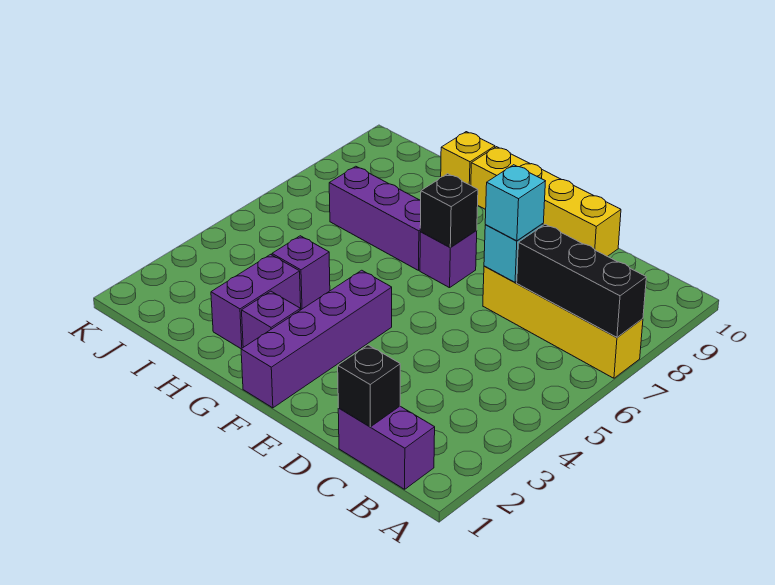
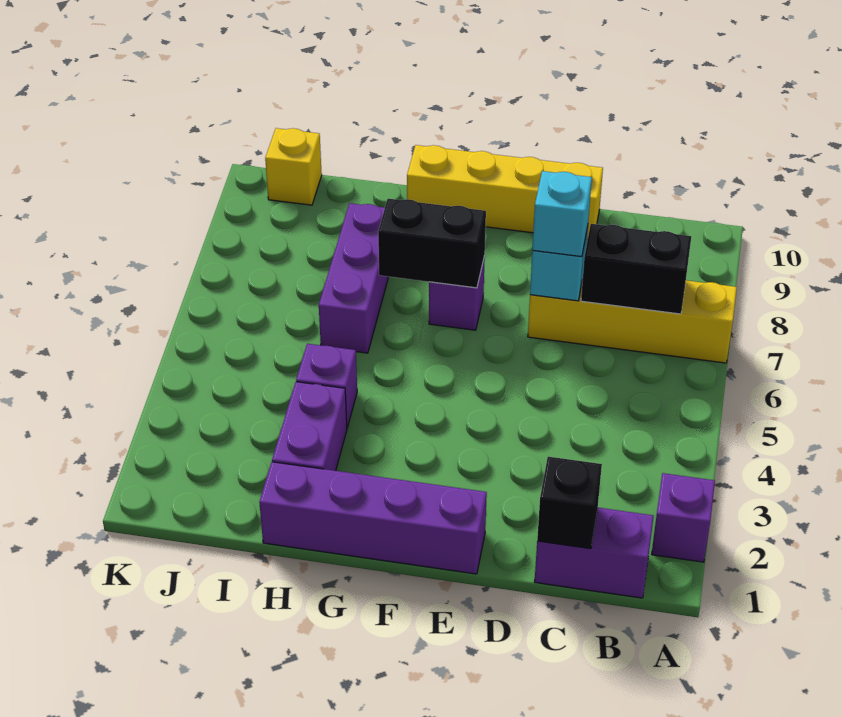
black 1x3 brick [517,224,646,337] -> black 1x2 brick [581,224,691,314]
purple 1x4 brick [241,270,392,408] -> purple 1x4 brick turned to [259,462,487,574]
black 1x1 brick [420,174,478,247] -> black 1x2 brick [378,199,486,288]
purple 1x1 brick [242,291,300,347] -> purple 1x1 brick moved to [652,473,715,562]
purple 1x3 brick [329,166,421,270] -> purple 1x3 brick turned to [319,203,389,353]
yellow 1x1 brick [441,132,495,185] -> yellow 1x1 brick moved to [265,128,322,205]

